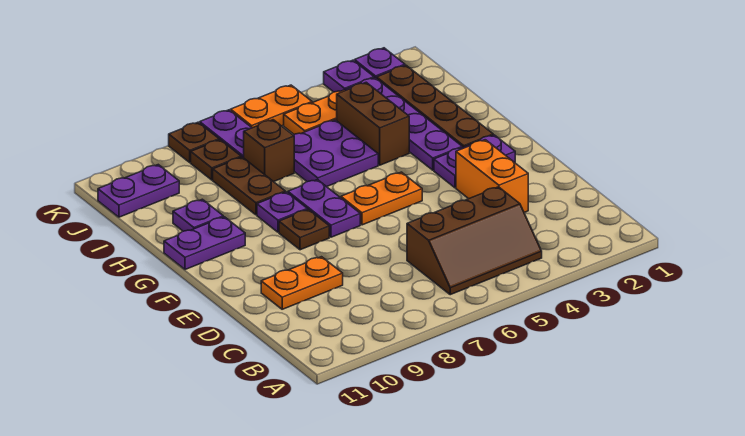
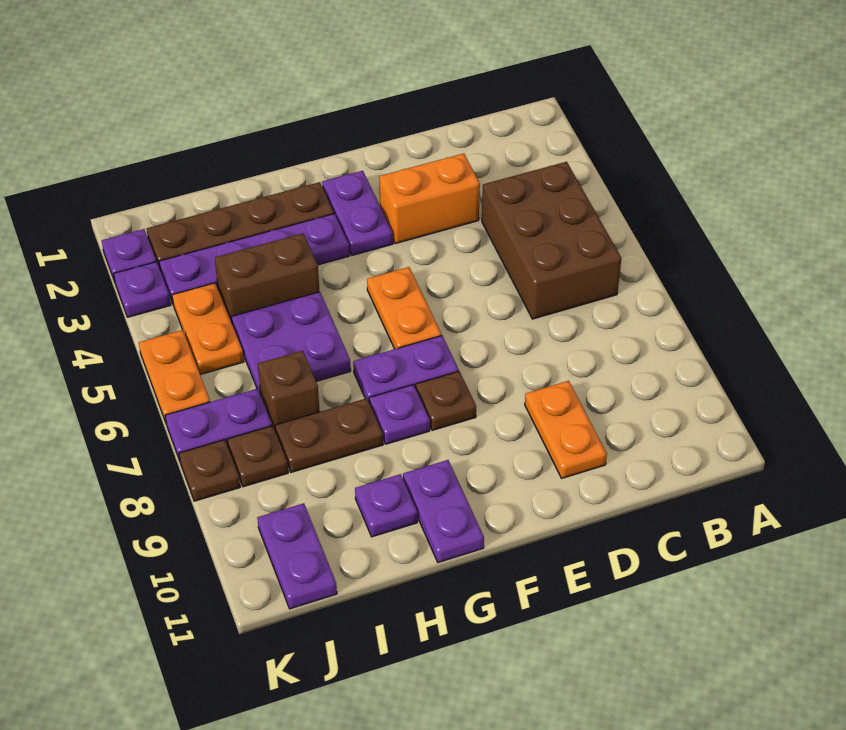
brown 2x3 slope [407,187,542,295] -> brown 2x3 brick [482,162,622,319]

